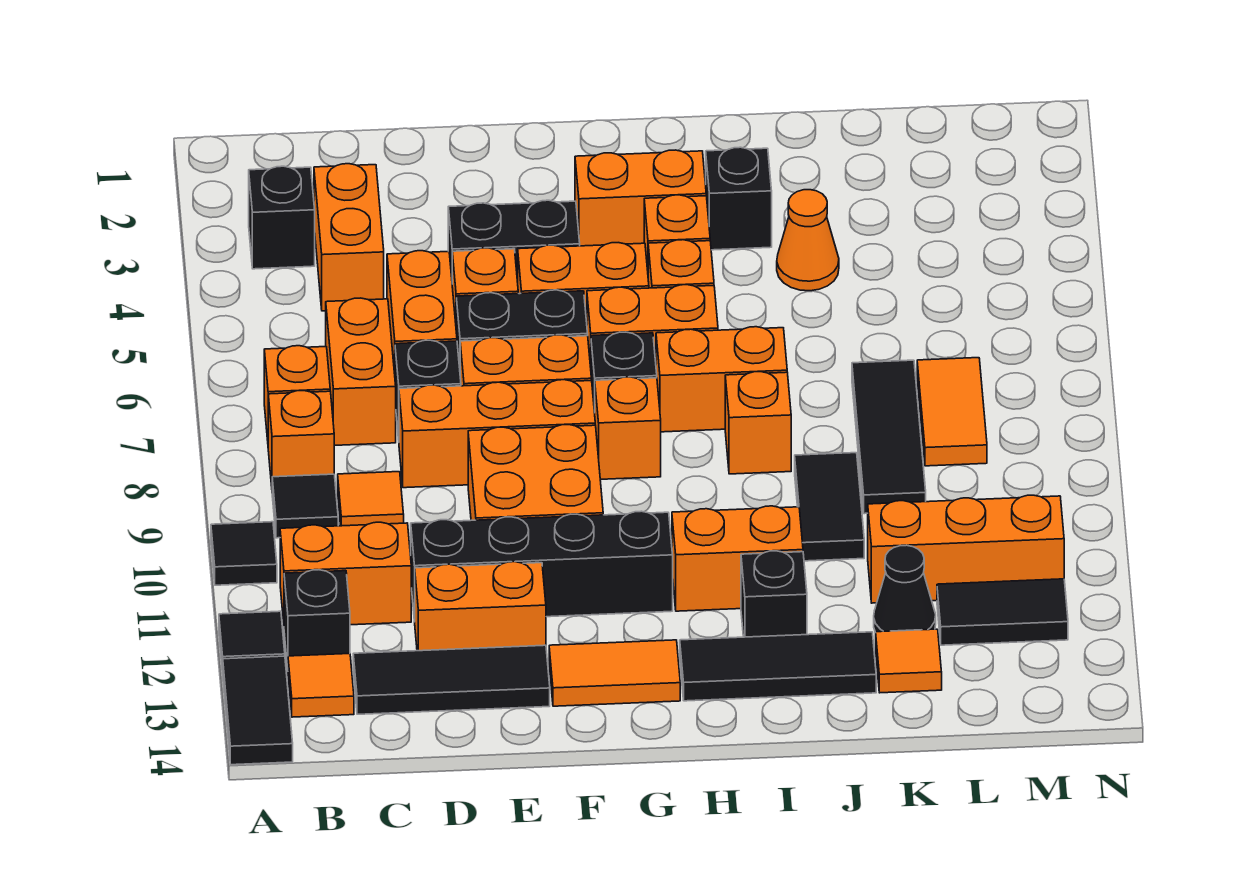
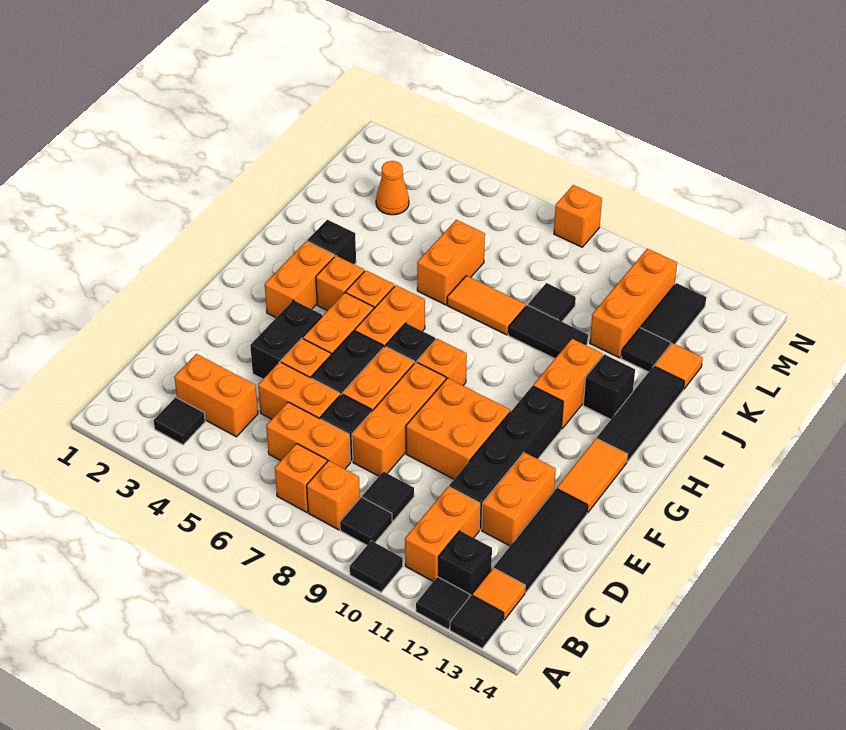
black 1x2 tile [223,656,293,765] -> black 1x1 tile [450,595,504,648]
black 1x1 brick [249,166,315,269] -> black 1x1 tile [154,397,205,445]
orange 1x1 tile [338,472,404,526] -> black 1x1 tile [362,472,414,521]
orange 1x2 brick [656,327,787,432] -> orange 1x2 brick moved to [417,220,485,305]
orange 1x1 brick [725,372,791,474] -> orange 1x1 brick moved to [554,185,602,247]
orange 1x1 cone [777,190,839,291] -> orange 1x1 cone moved to [376,161,409,215]
black 1x3 tile [852,360,926,514] -> black 1x1 tile [528,283,576,322]
black 1x1 cone [874,545,936,632] -> black 1x1 tile [621,328,670,372]
orange 1x2 tile [917,358,987,466] -> orange 1x2 tile moved to [447,276,526,335]

